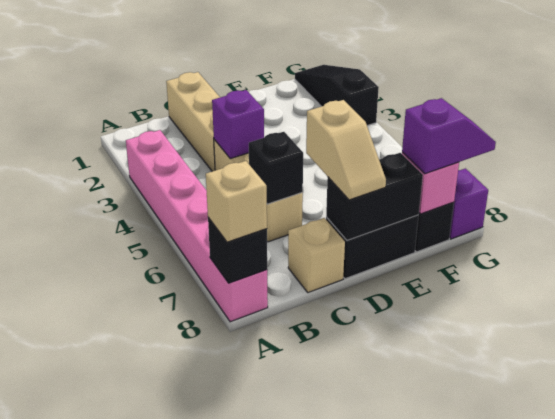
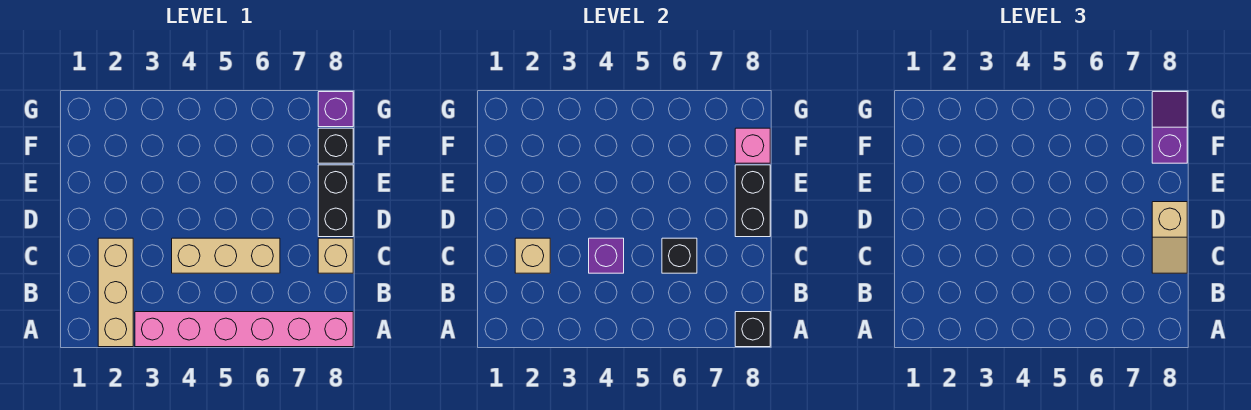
tan 1x1 brick [206,161,267,242] -> tan 1x1 brick moved to [515,238,550,273]
tan 1x3 brick [166,72,220,171] -> tan 1x3 brick turned to [98,238,133,347]
tan 1x2 slope [306,100,386,200] -> tan 1x2 slope turned to [1152,202,1187,273]
black 1x3 slope [295,65,379,126] -> none

